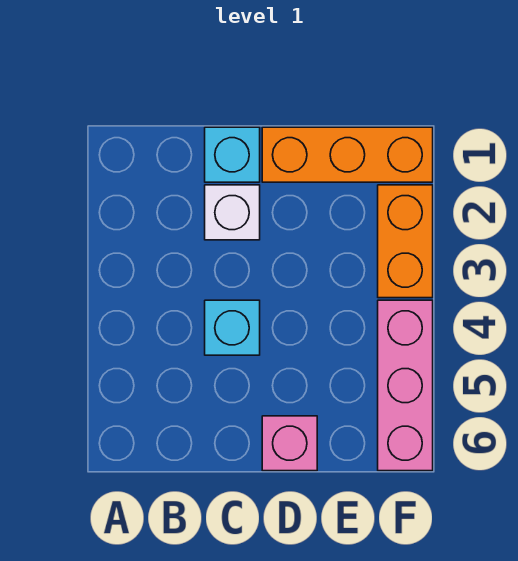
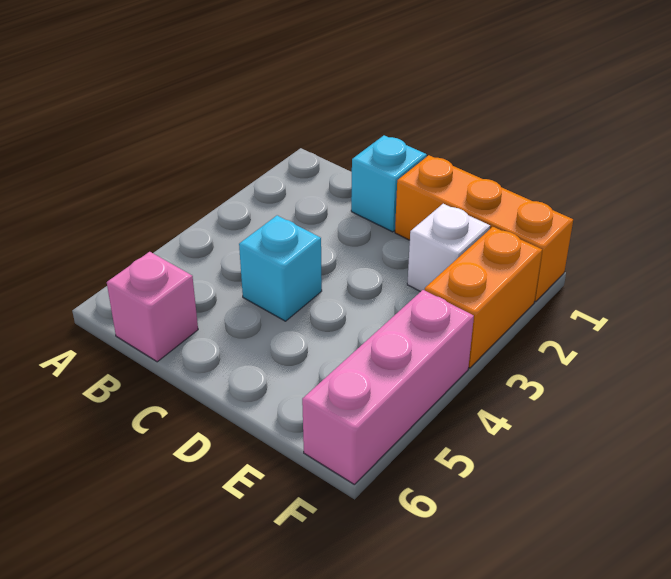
white 1x1 brick [205,185,260,240] -> white 1x1 brick moved to [407,204,490,292]
pink 1x1 brick [262,416,317,471] -> pink 1x1 brick moved to [107,252,198,362]

